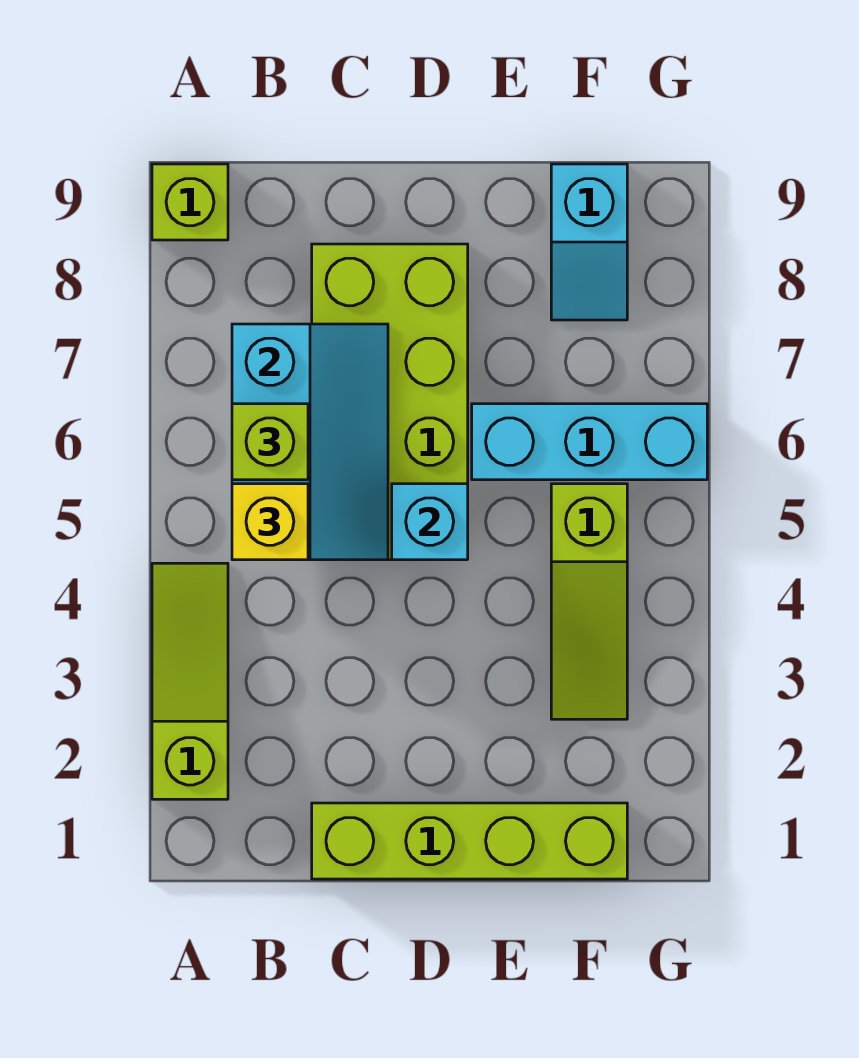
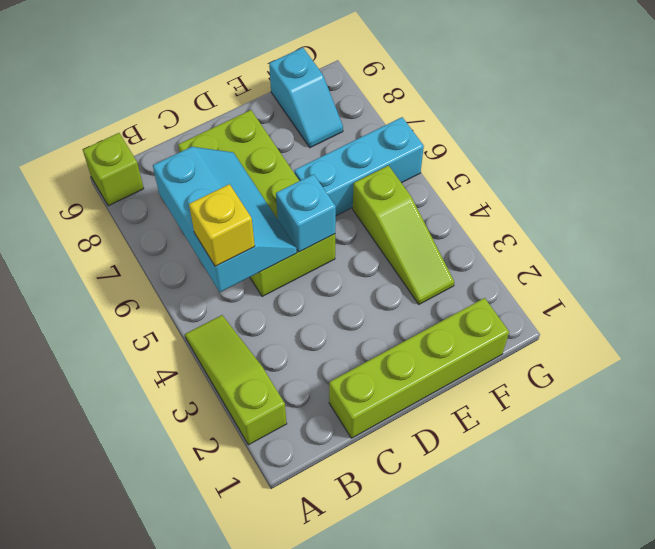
lime 1x1 brick [232,404,308,480] -> none

